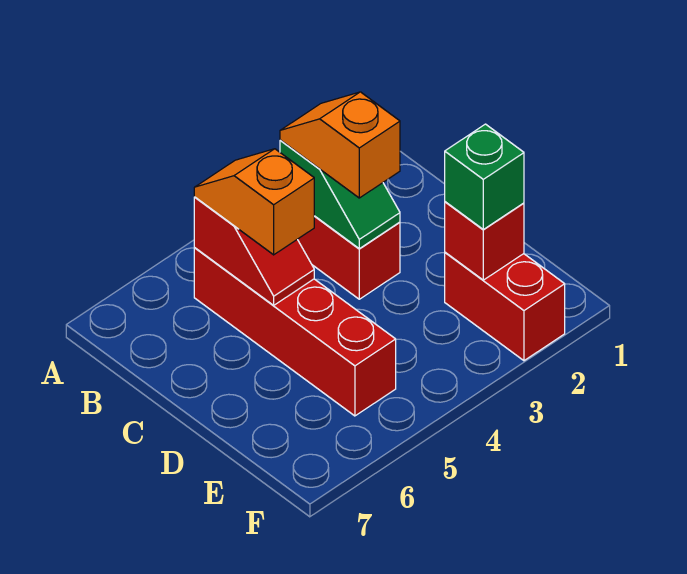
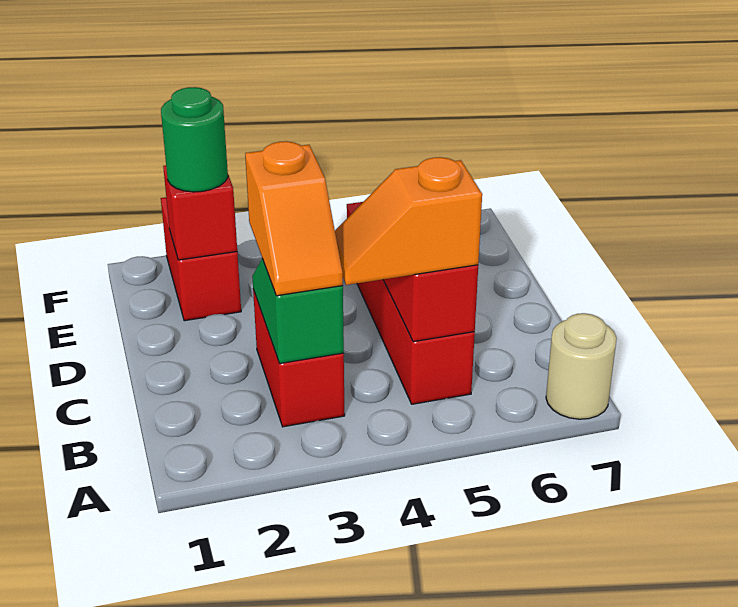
none -> tan 1x1 round brick [546,313,617,419]
orange 1x2 slope [194,149,314,255] -> orange 1x2 slope turned to [335,157,482,285]
green 1x1 brick [445,124,524,229] -> green 1x1 round brick [161,87,228,192]

